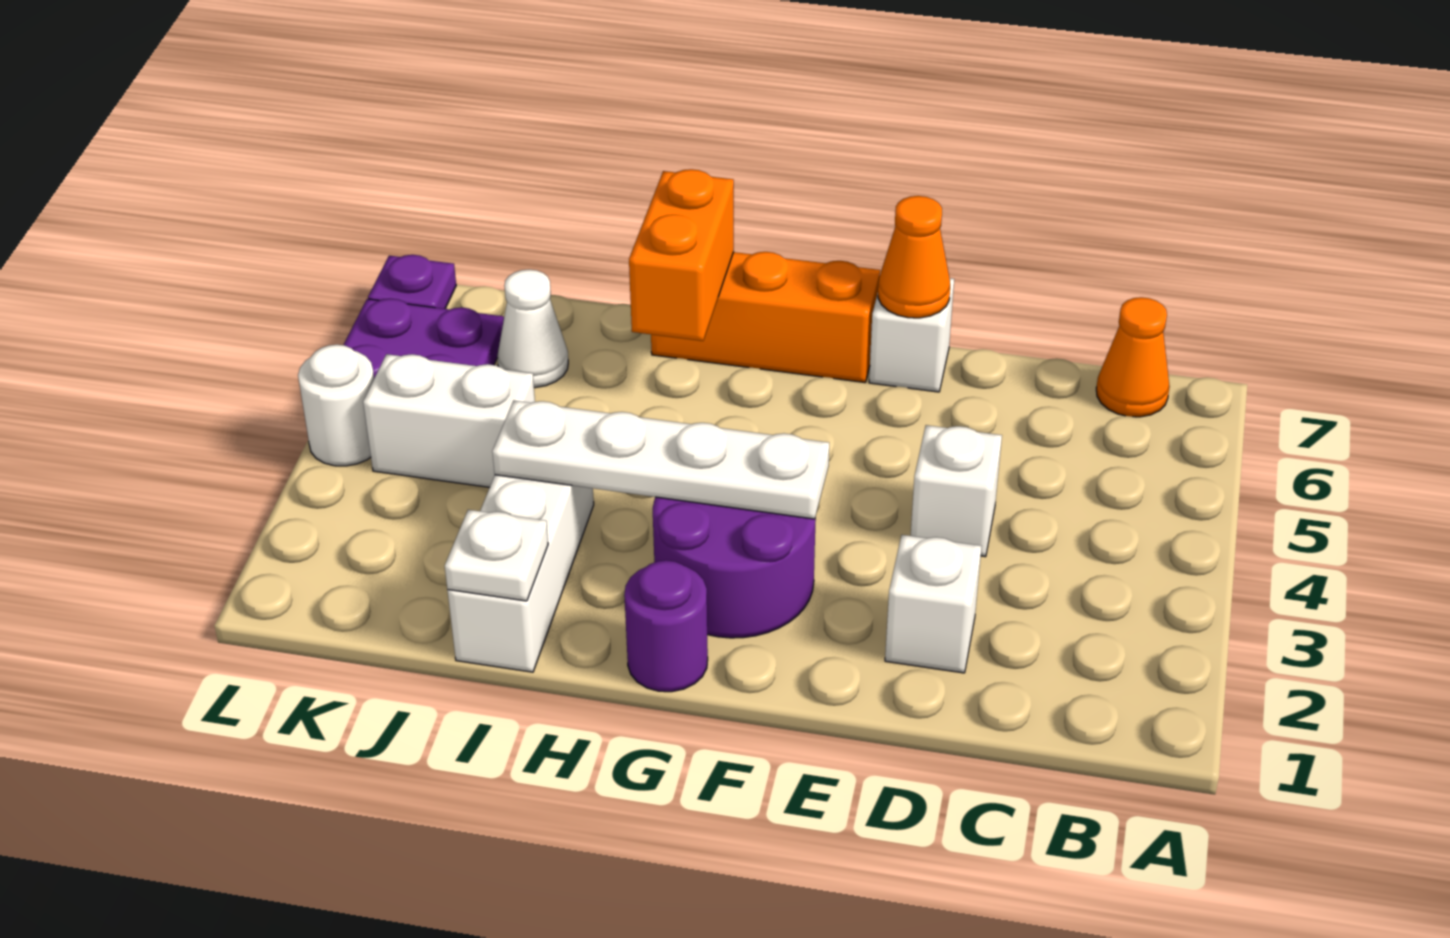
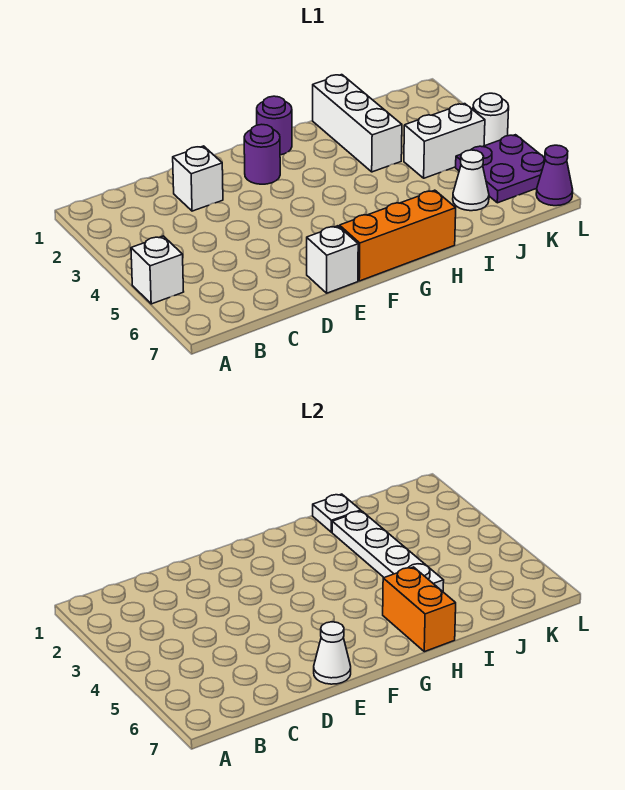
orange 1x1 cone [1096,297,1170,417] -> none
white 1x1 brick [911,425,1002,557] -> white 1x1 brick moved to [131,236,184,304]
orange 1x1 cone [878,196,950,318] -> white 1x1 cone [314,622,351,684]
purple 2x2 round brick [653,497,816,638] -> purple 1x1 round brick [244,124,280,184]
white 1x4 plate [492,401,829,519] -> white 1x4 plate turned to [332,511,444,591]
purple 1x1 plate [368,255,456,309] -> purple 1x1 cone [536,145,573,206]

